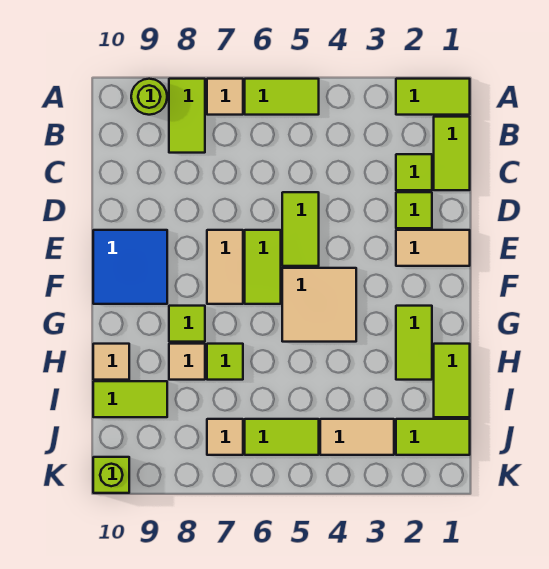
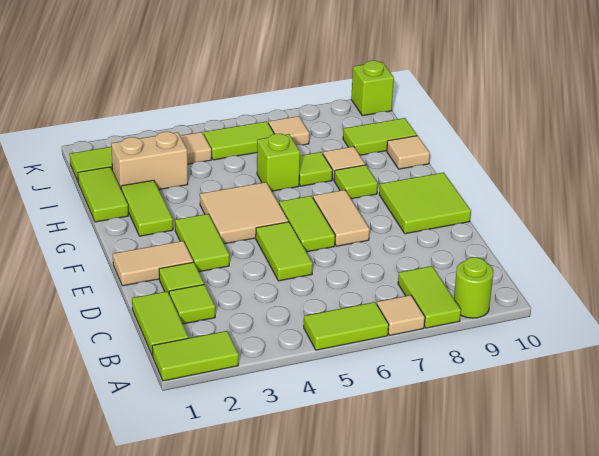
none -> lime 1x2 tile [175,214,229,272]
blue 2x2 tile [93,230,167,304] -> lime 2x2 tile [379,172,471,234]
none -> lime 1x1 brick [257,134,300,191]
none -> tan 1x2 brick [111,132,188,190]

